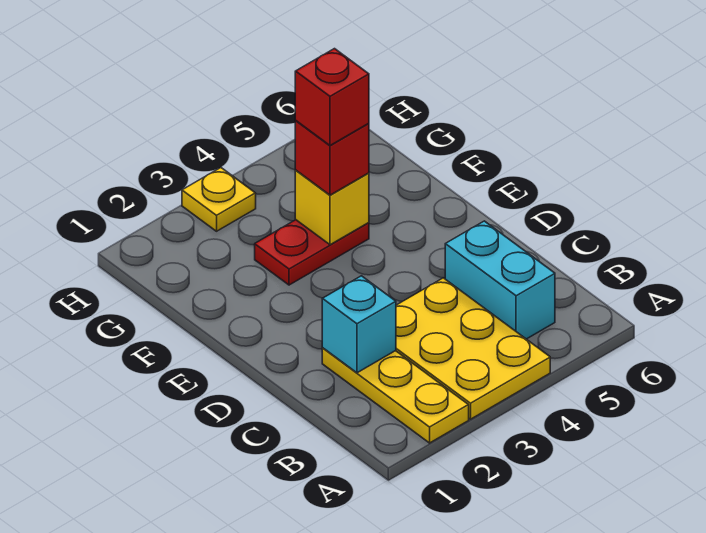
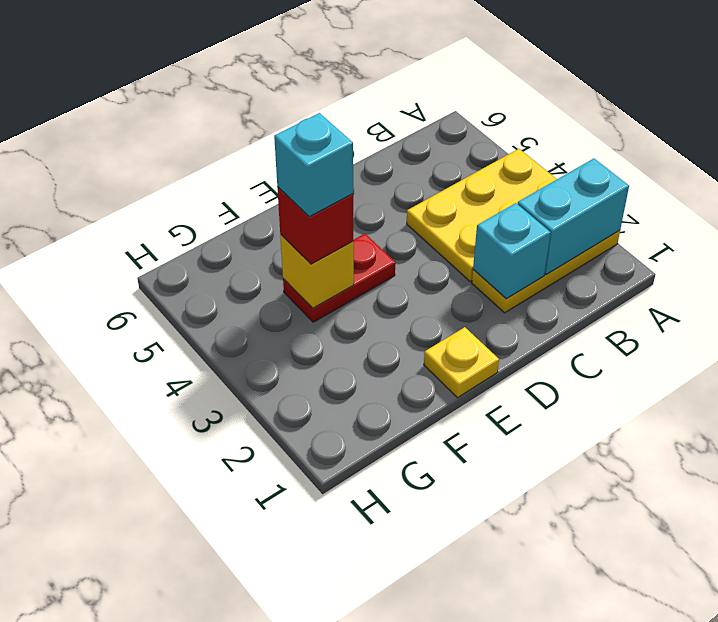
cyan 1x2 brick [445,221,555,339] -> cyan 1x2 brick moved to [518,159,629,275]
red 1x2 plate [255,220,369,285] -> red 1x2 plate turned to [283,234,395,322]
red 1x1 brick [295,49,369,145] -> cyan 1x1 brick [274,113,353,217]
yellow 1x1 plate [182,168,256,231] -> yellow 1x1 plate moved to [424,327,499,398]

